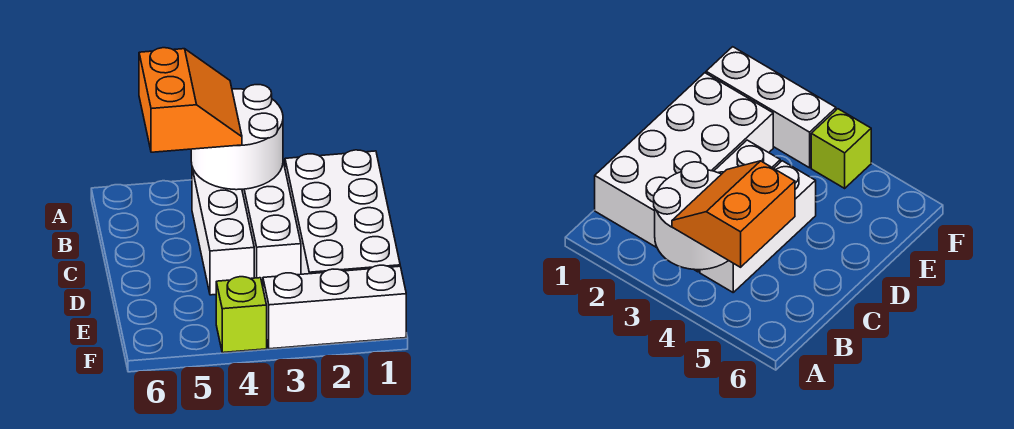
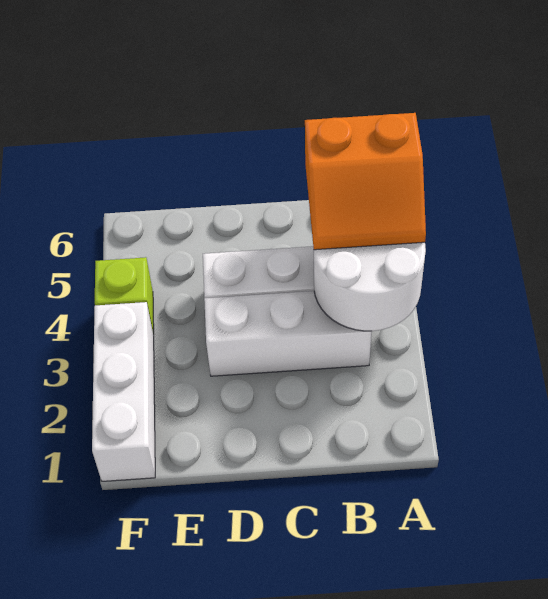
white 2x4 brick [285,150,400,274] -> none

